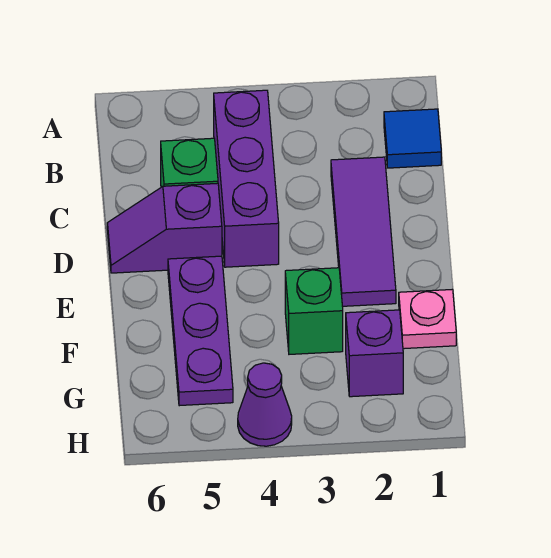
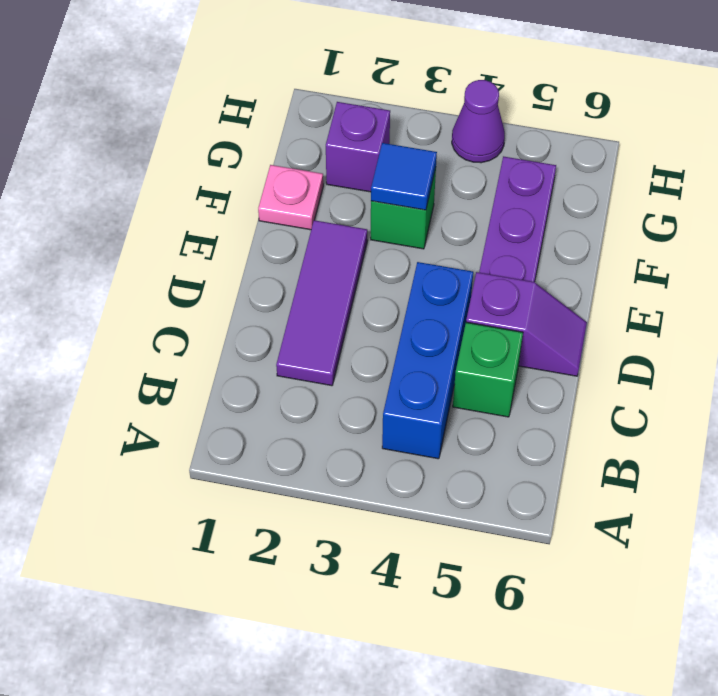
blue 1x1 tile [384,109,441,168] -> blue 1x1 tile moved to [371,143,437,210]
purple 1x3 brick [214,90,279,267] -> blue 1x3 brick [382,262,473,459]

